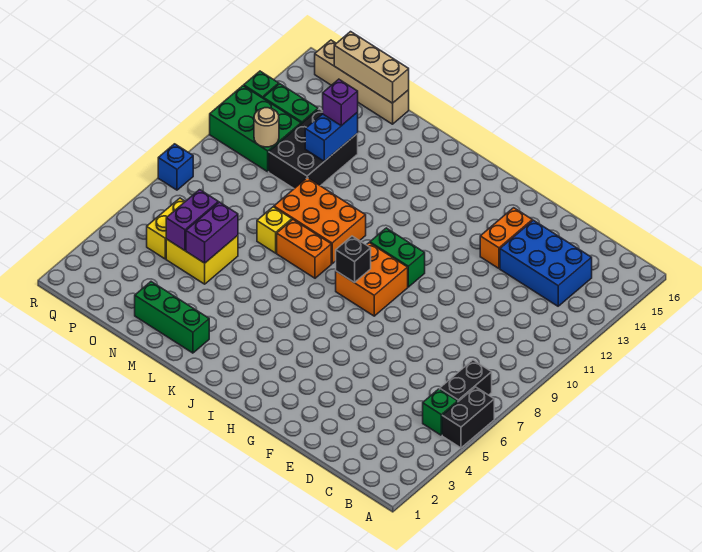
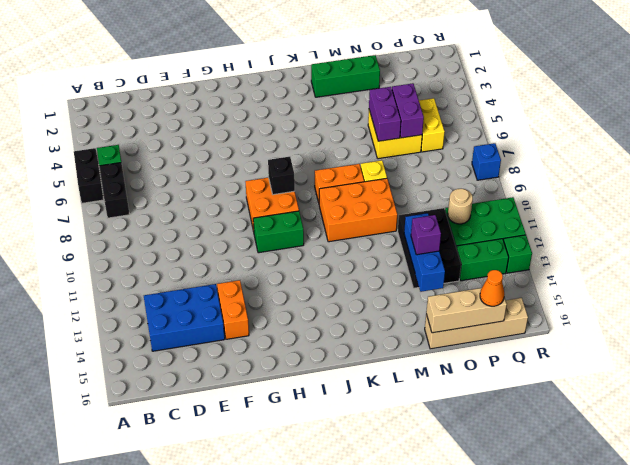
blue 1x2 brick [305,112,358,161] -> blue 1x3 brick [404,213,445,292]
none -> orange 1x1 cone [480,270,505,306]

